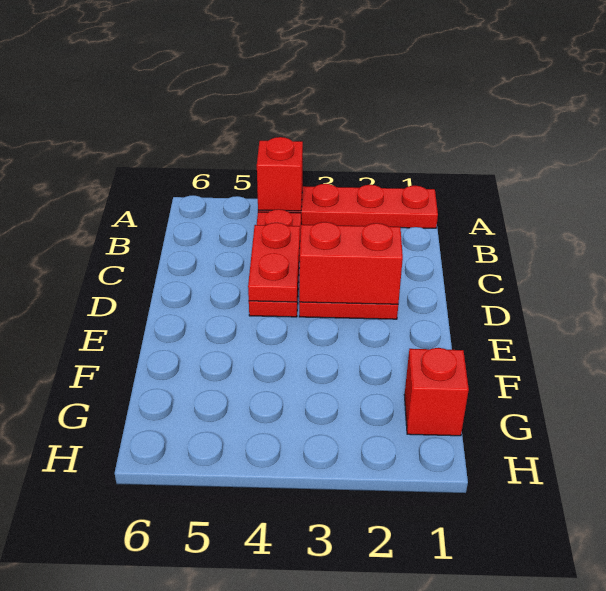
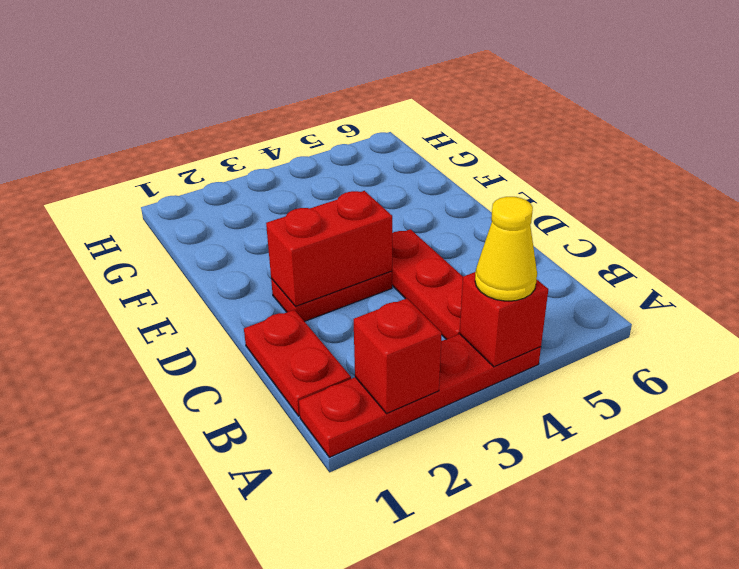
none -> yellow 1x1 cone [475,197,537,301]
red 1x2 plate [248,223,300,302] -> red 1x2 plate moved to [244,310,351,416]
red 1x1 brick [404,348,469,436] -> red 1x1 brick moved to [354,298,442,414]

